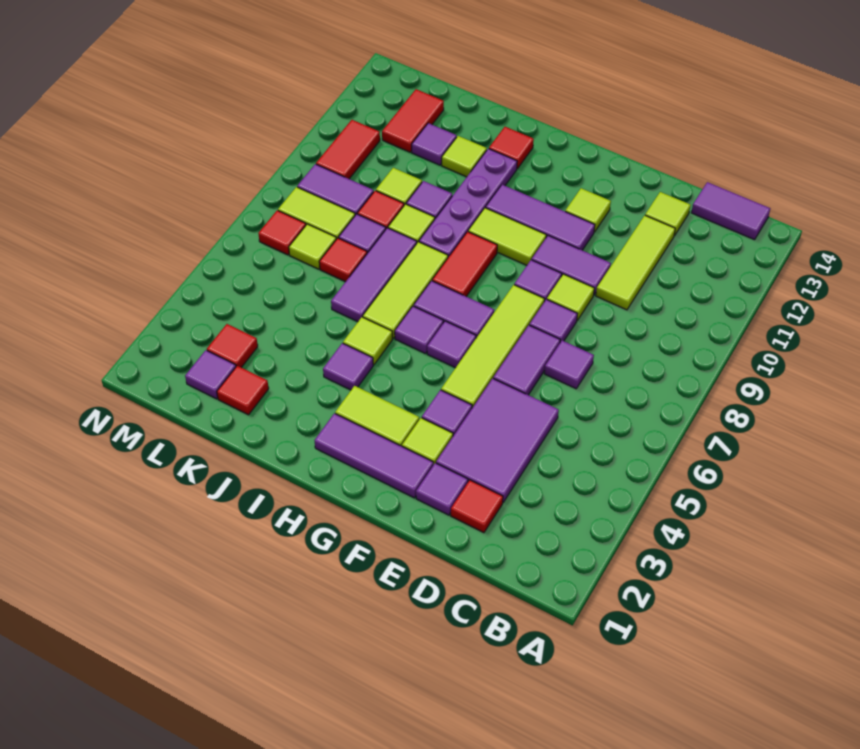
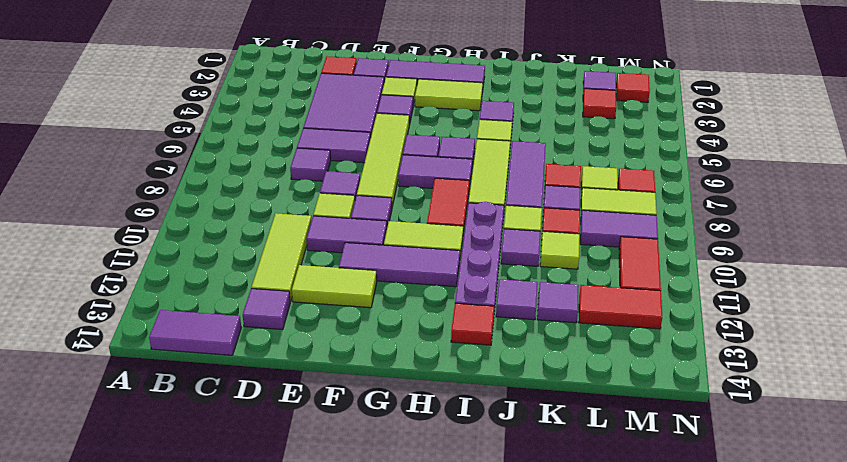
lime 1x1 tile [645,192,691,236] -> purple 1x1 tile [243,288,291,330]
purple 1x2 tile [493,325,560,395] -> purple 1x2 tile turned to [297,128,371,163]
lime 1x1 tile [565,188,611,232] -> lime 1x2 tile [292,265,377,308]
lime 1x1 tile [442,136,487,177] -> purple 1x1 tile [496,279,538,320]
red 1x1 tile [217,366,269,415] -> red 1x1 tile moved to [616,73,650,102]
red 1x2 tile [382,89,444,152] -> red 1x2 tile turned to [579,285,662,329]

